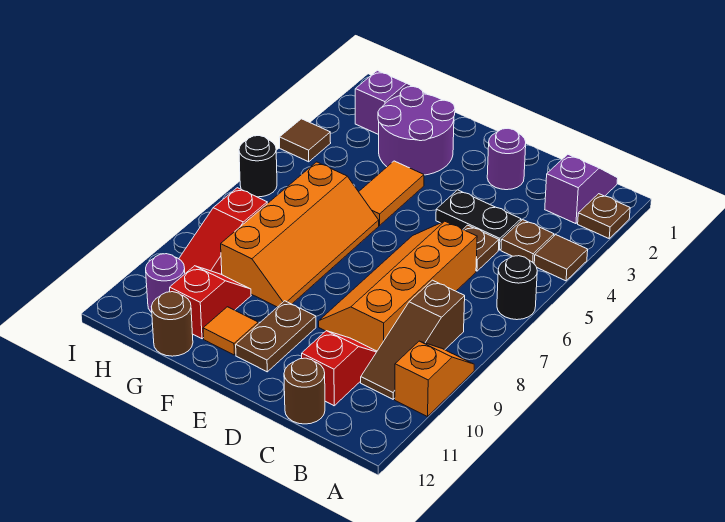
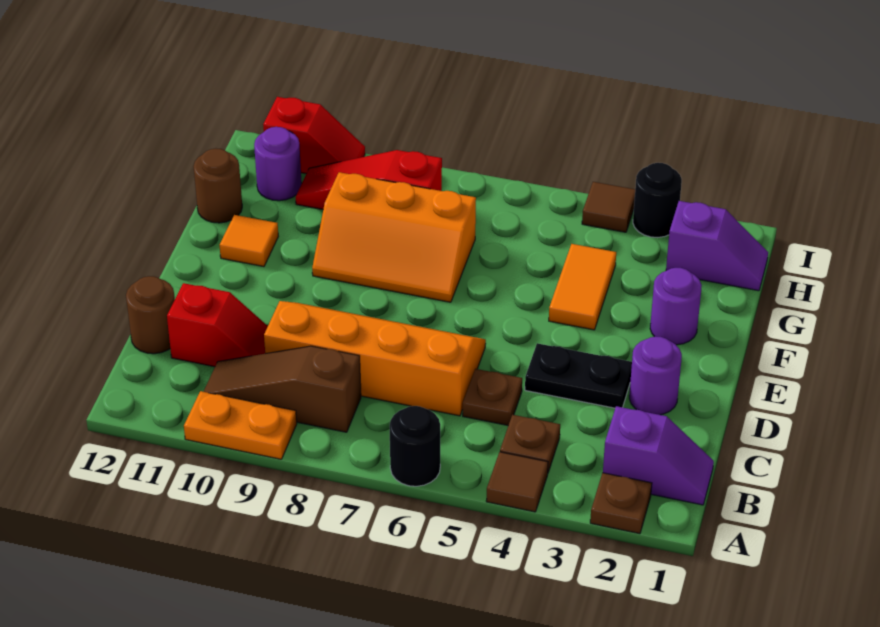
orange 1x2 slope [395,341,474,417] -> orange 1x2 plate [184,391,297,459]
black 1x2 plate [436,190,521,250] -> black 1x2 plate turned to [525,343,632,408]
brown 1x2 plate [236,301,316,372] -> none
purple 2x2 round brick [378,87,455,175] -> purple 1x1 round brick [650,268,702,345]
orange 1x2 tile [359,161,424,225] -> orange 1x2 tile turned to [549,244,616,330]
orange 2x4 slope [221,162,379,307] -> orange 2x3 slope [312,172,476,302]
red 1x2 slope [170,266,251,339] -> red 1x2 slope moved to [263,97,365,174]
black 1x1 round brick [239,136,277,197] -> black 1x1 round brick moved to [633,163,682,238]

